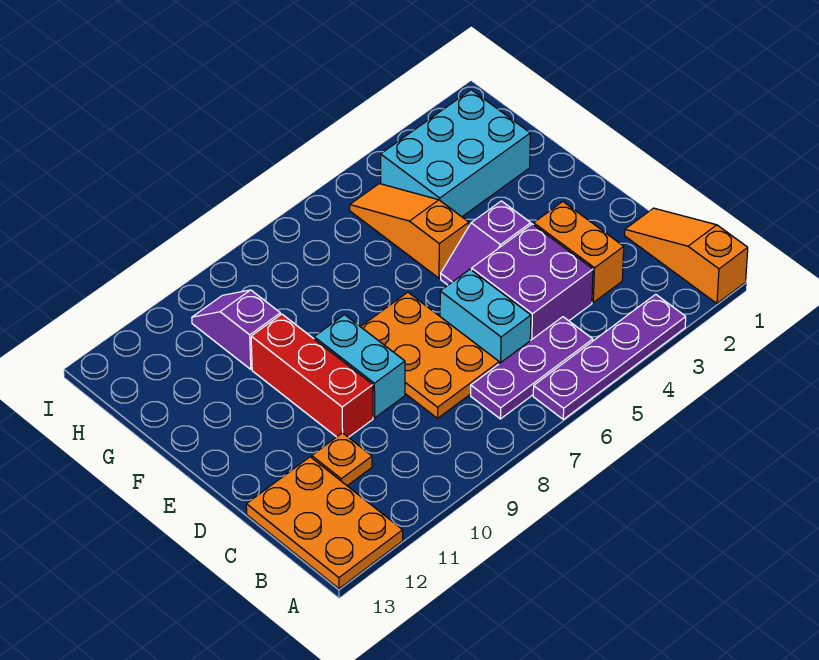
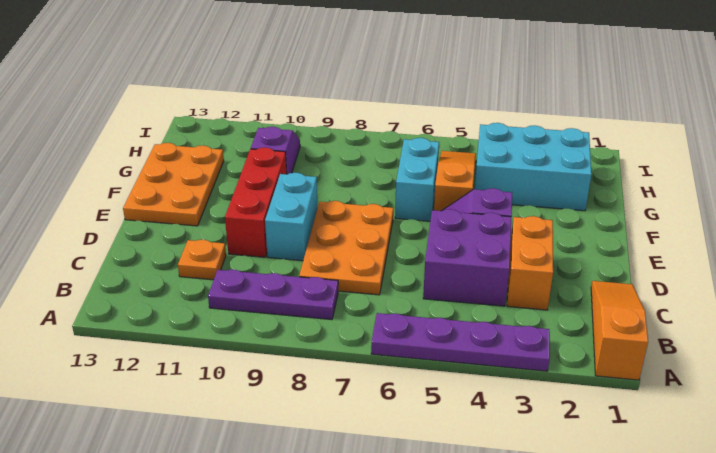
orange 2x3 plate [246,457,403,589] -> orange 2x3 plate moved to [123,143,224,226]
purple 1x3 plate [471,317,593,419] -> purple 1x3 plate moved to [208,269,338,320]
cyan 1x2 brick [440,269,531,364] -> cyan 1x2 brick moved to [395,138,439,221]

